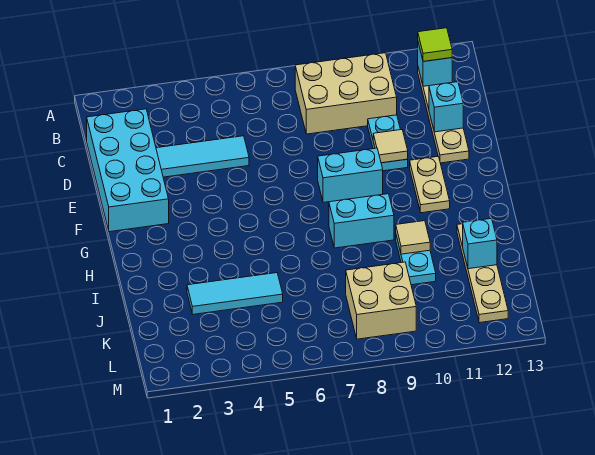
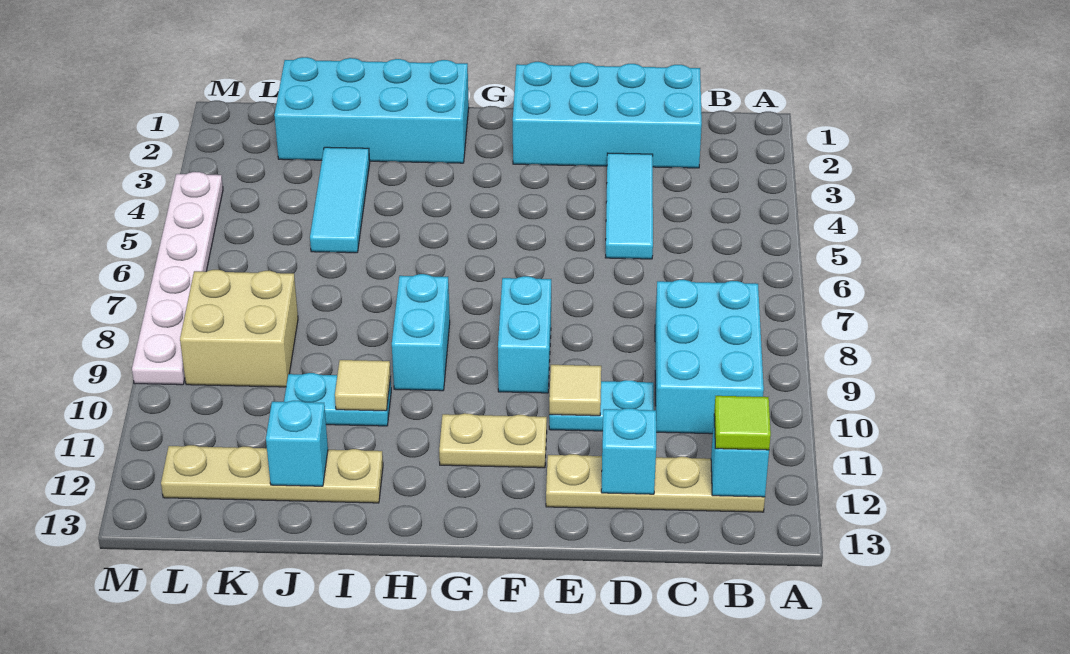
tan 2x3 brick [295,53,397,134] -> cyan 2x3 brick [655,280,764,434]
none -> cyan 2x4 brick [274,57,469,163]
none -> white 1x6 plate [132,172,223,385]

